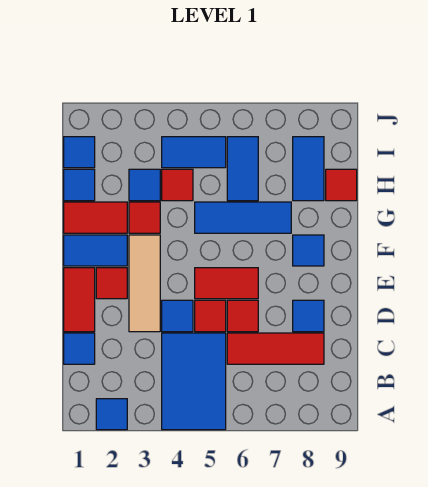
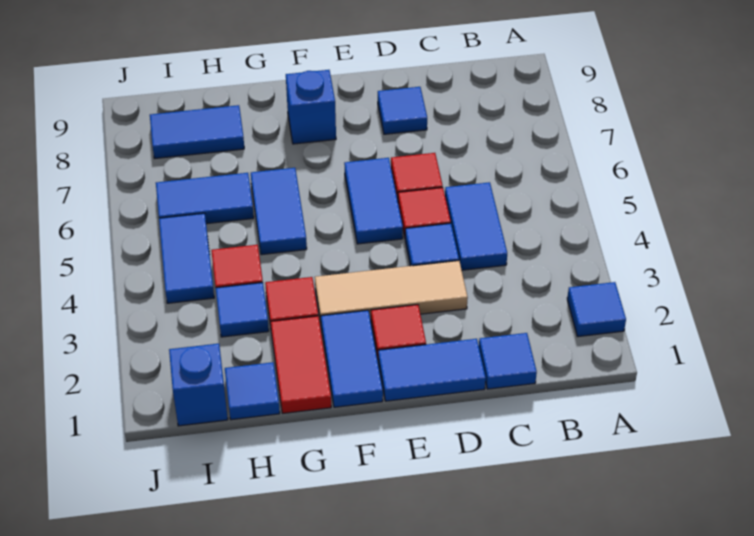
blue 2x3 tile [162,333,226,430] -> blue 1x2 tile [445,182,507,270]
red 1x3 tile [227,333,324,364] -> none
red 1x2 tile [64,268,95,332] -> blue 1x2 tile [378,339,486,401]
red 1x2 tile [195,268,258,299] -> blue 1x2 tile [344,158,403,244]
blue 1x1 tile [293,235,324,266] -> blue 1x1 brick [286,70,336,144]
blue 1x3 tile [195,202,291,233] -> blue 1x2 tile [251,168,307,255]
red 1x1 tile [326,169,357,201] -> none
blue 1x1 tile [64,137,95,168] -> blue 1x1 brick [169,344,228,426]

